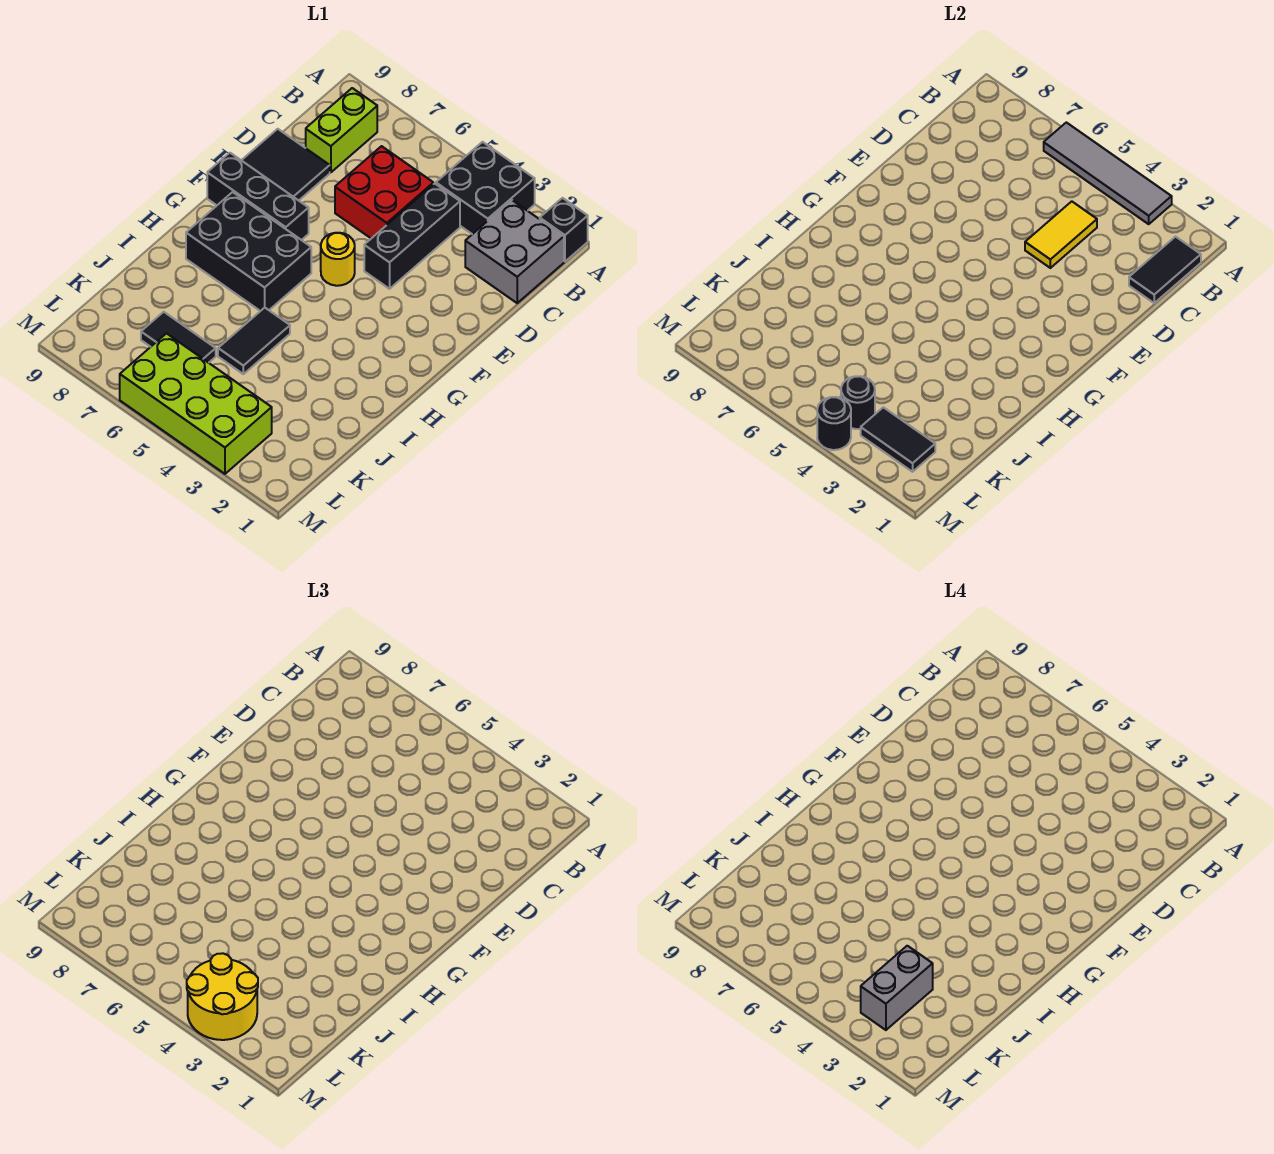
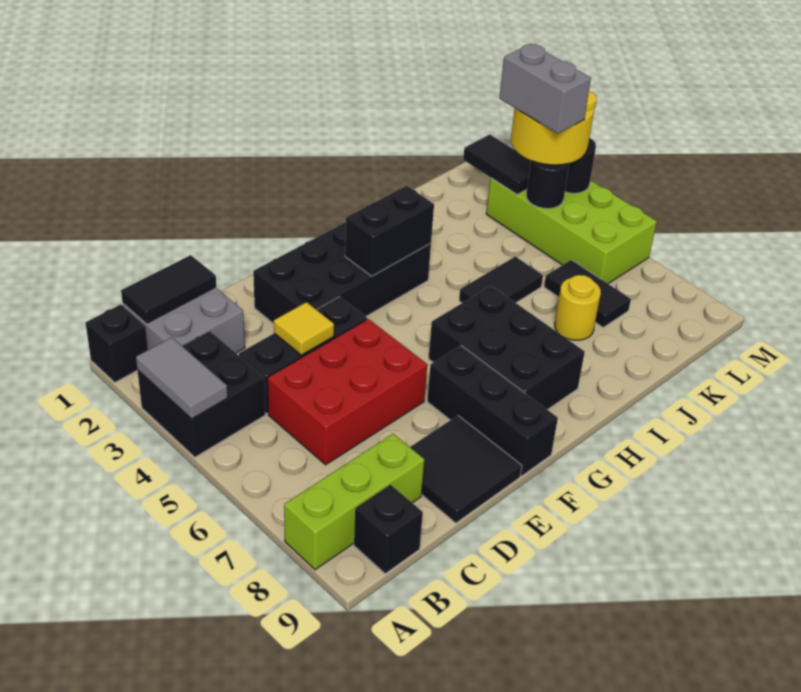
grey 1x4 tile [1044,122,1172,224] -> grey 1x2 tile [136,337,228,419]
lime 1x2 brick [306,88,377,173] -> lime 1x3 brick [284,434,424,570]
none -> black 1x1 brick [354,485,423,574]
yellow 1x2 tile [1025,201,1097,268] -> yellow 1x1 tile [274,302,334,355]
red 2x2 brick [335,146,433,238] -> red 2x3 brick [267,319,427,465]
none -> black 2x4 brick [253,222,431,324]
yellow 1x1 round brick [321,233,355,286] -> yellow 1x1 round brick moved to [555,275,601,340]
none -> black 1x2 brick [345,186,434,276]
grey 1x2 brick [861,946,933,1030] -> grey 1x2 brick turned to [499,44,591,134]

